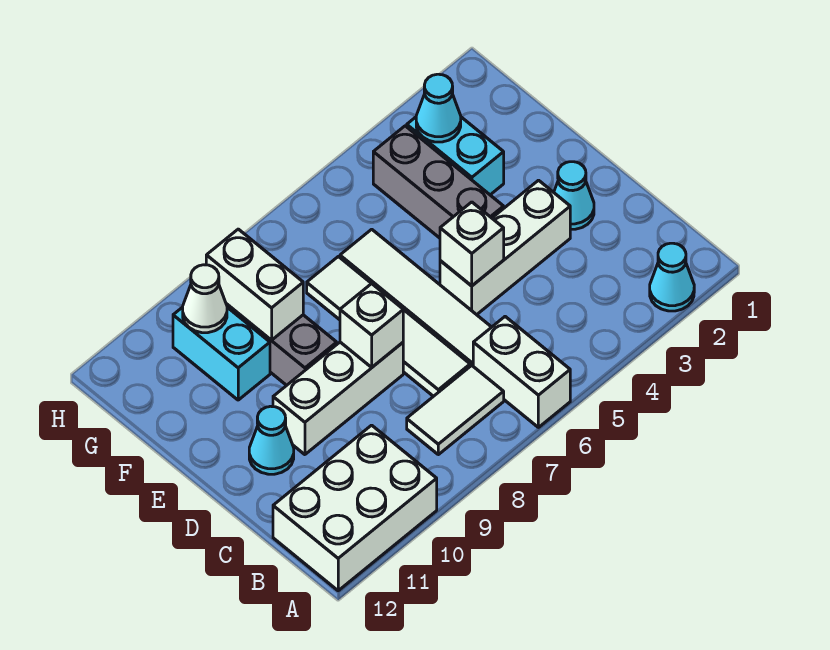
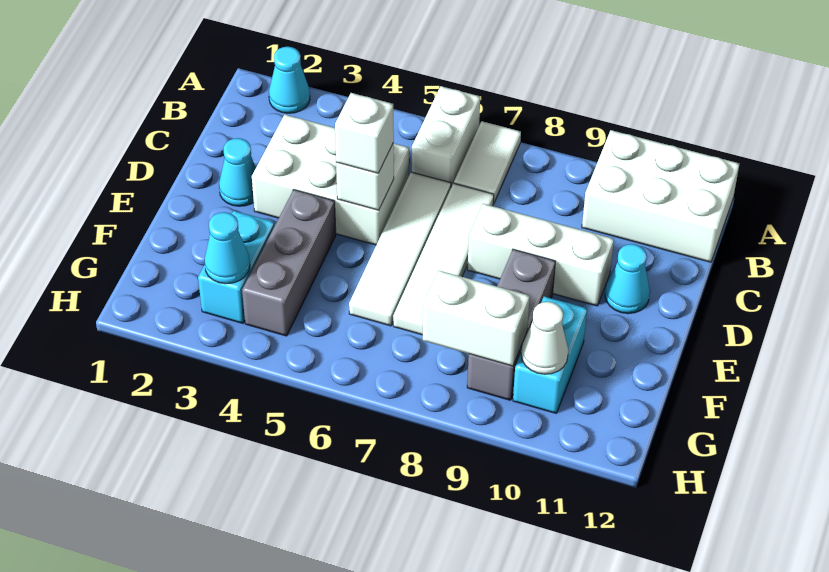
white 1x2 tile [407,365,504,455] -> white 1x2 tile turned to [454,121,521,204]
white 1x3 brick [440,180,570,315] -> white 2x3 brick [252,115,409,245]
white 1x1 brick [340,284,403,367] -> white 1x1 brick moved to [335,93,394,173]
white 1x2 brick [206,229,303,340] -> white 1x2 brick turned to [423,271,530,366]

